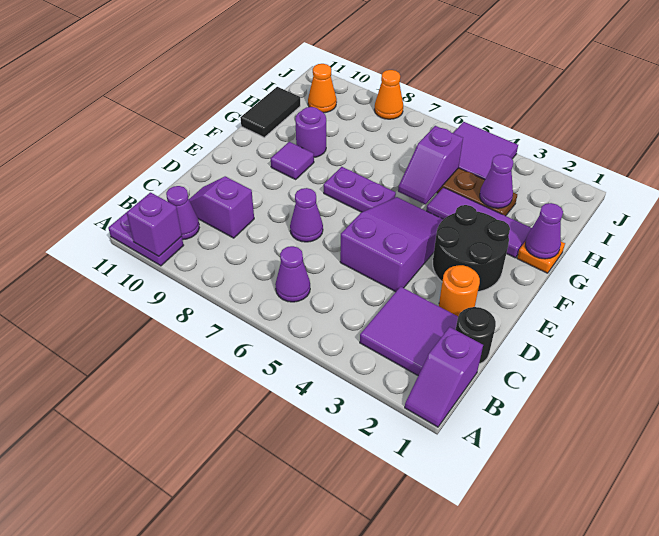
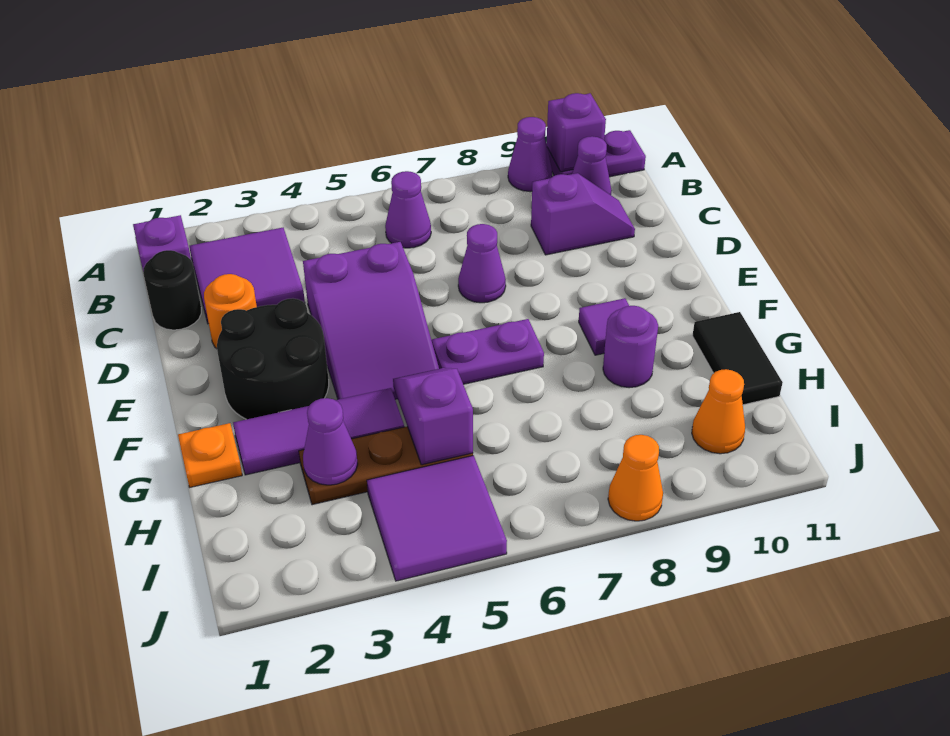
purple 1x1 cone [525,203,563,259] -> purple 1x1 cone moved to [508,117,552,192]

